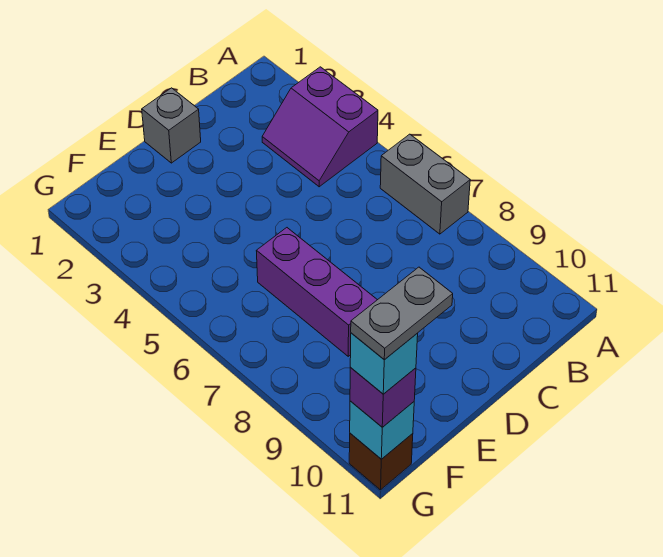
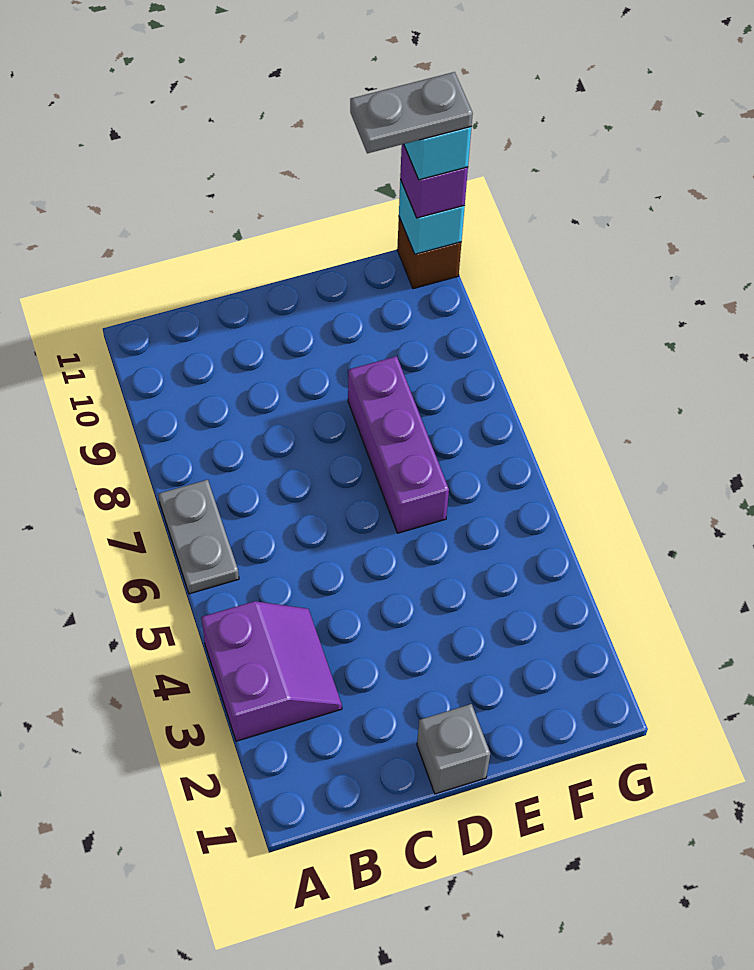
grey 1x2 brick [380,134,470,234] -> grey 1x2 plate [158,480,239,594]

